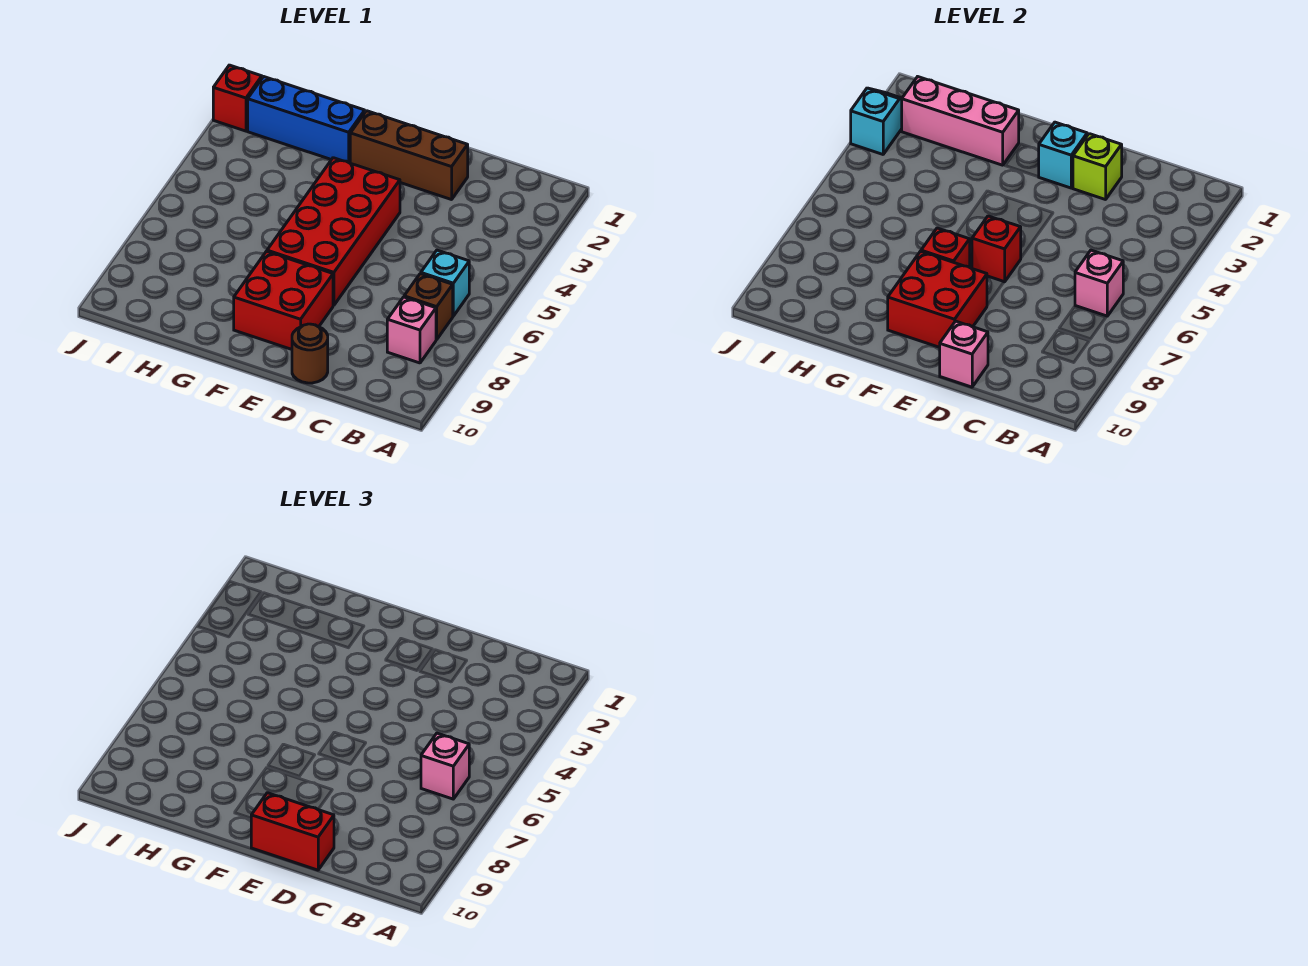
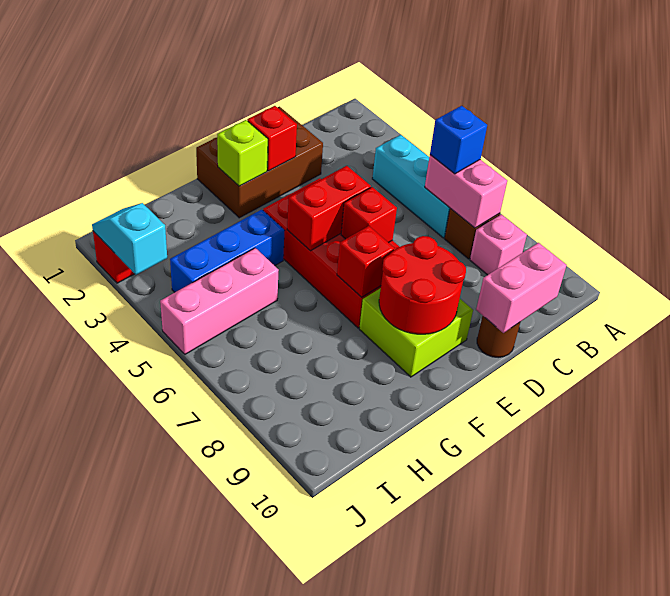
cyan 1x1 brick [421,250,469,316] -> cyan 1x3 brick [372,135,450,238]
pink 1x1 brick [1075,250,1123,316] -> pink 1x2 brick [425,155,507,228]
pink 1x1 brick [421,733,469,799] -> blue 1x1 brick [430,106,487,174]
brown 1x3 brick [350,111,468,200] -> brown 2x3 brick [196,107,323,218]
lime 1x1 brick [1073,134,1122,200] -> lime 1x1 brick moved to [217,120,268,186]
pink 1x1 brick [940,321,988,387] -> pink 1x2 brick [476,243,567,333]
red 1x2 brick [251,793,334,870] -> red 1x2 brick moved to [287,166,371,251]
cyan 1x1 brick [1039,122,1087,188] -> red 1x1 brick [247,106,297,171]
red 2x2 brick [234,251,333,349] -> lime 2x2 brick [359,288,473,377]
red 2x2 brick [888,251,987,347] -> red 2x2 round brick [379,236,466,334]
blue 1x3 brick [248,77,365,163] -> blue 1x3 brick moved to [170,210,285,292]
pink 1x3 brick [902,77,1019,165] -> pink 1x3 brick moved to [160,248,279,354]

